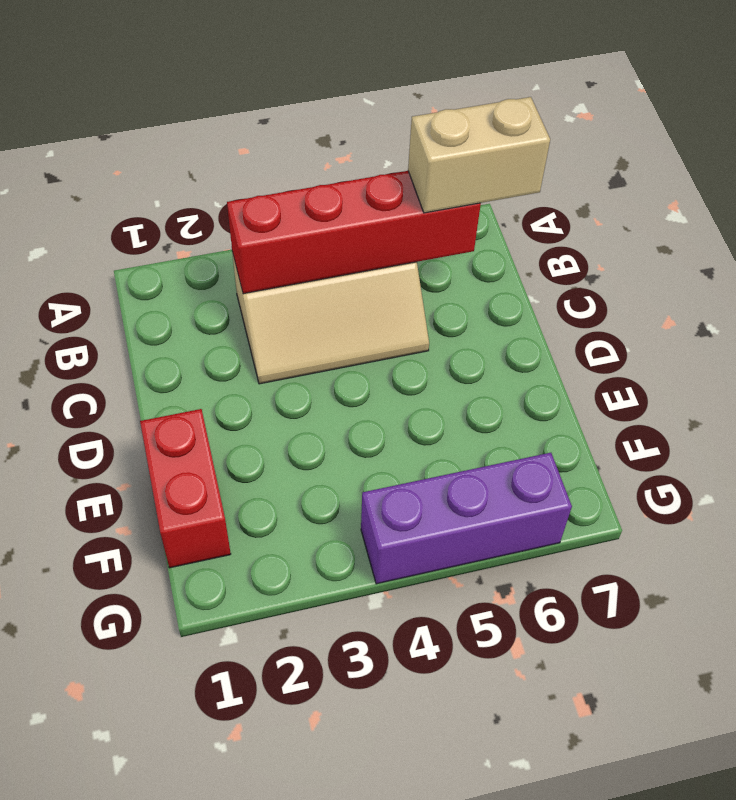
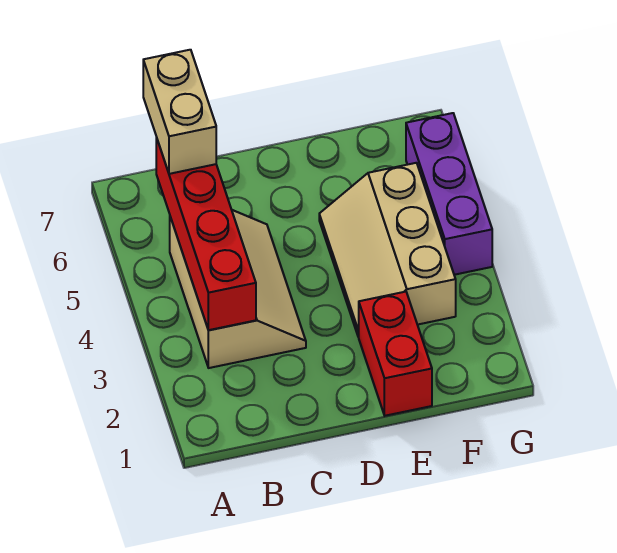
red 1x2 brick [140,409,231,568] -> red 1x2 brick turned to [359,292,432,416]
none -> tan 2x3 slope [319,163,456,337]

